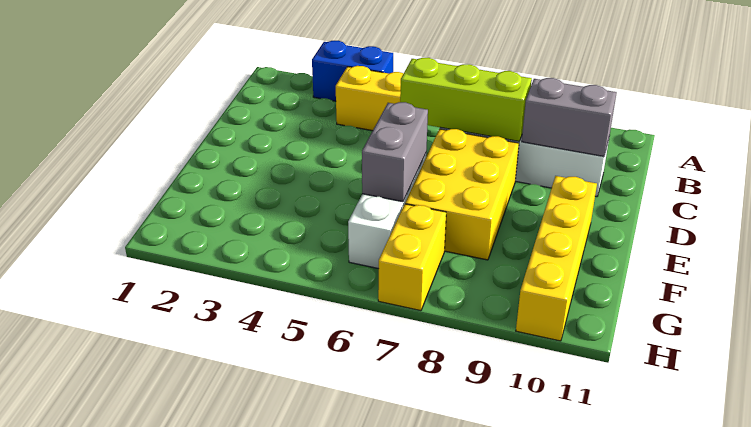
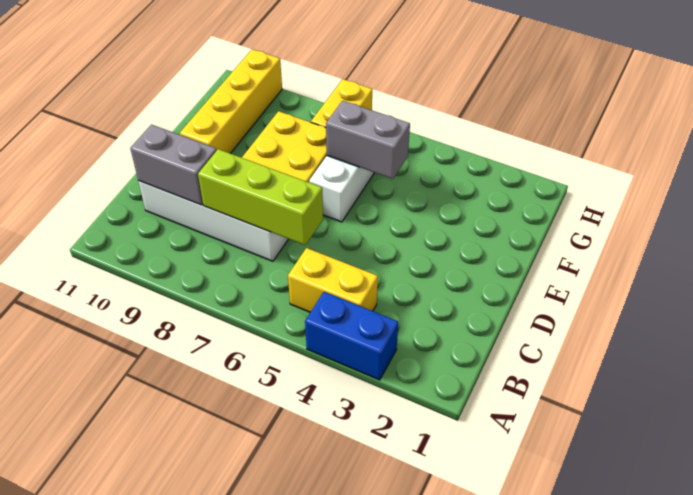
grey 1x2 brick [362,102,428,202] -> grey 1x2 brick turned to [326,101,410,179]

